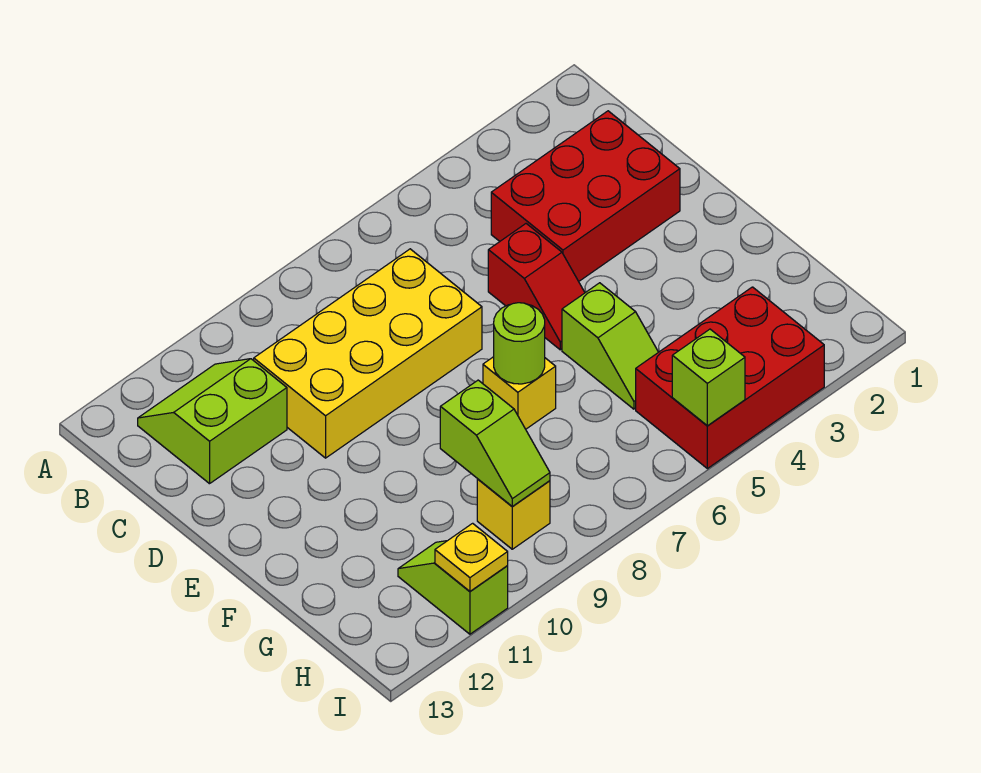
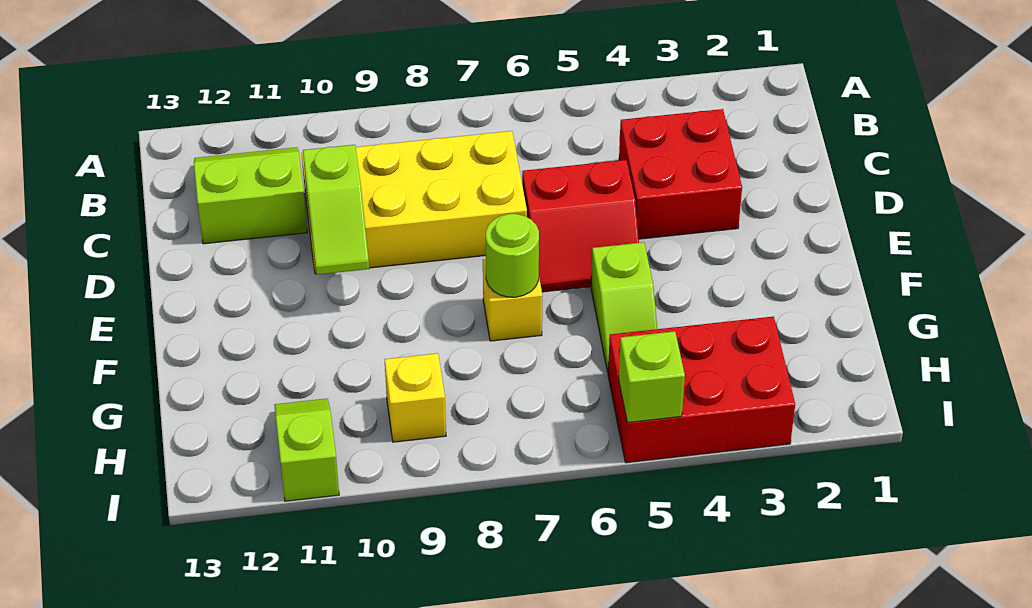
red 2x3 brick [491,111,680,281] -> red 2x2 brick [619,109,742,239]
red 1x2 slope [488,224,585,350] -> red 2x2 slope [522,160,639,292]
lime 1x2 slope [440,380,550,507] -> lime 1x2 slope moved to [303,145,369,275]
yellow 1x1 plate [435,523,508,591] -> none

